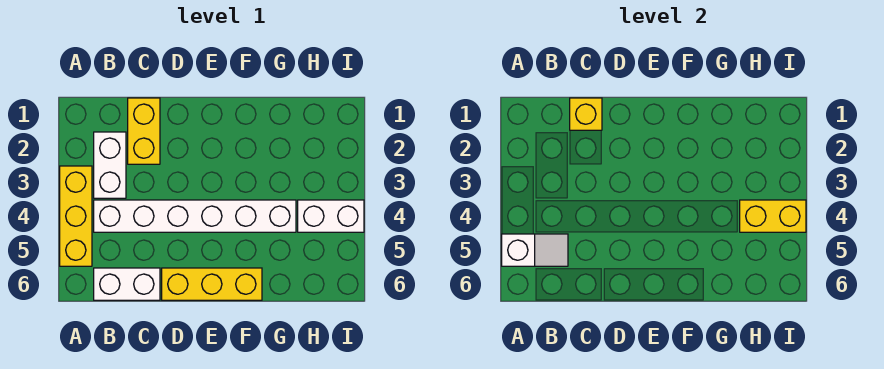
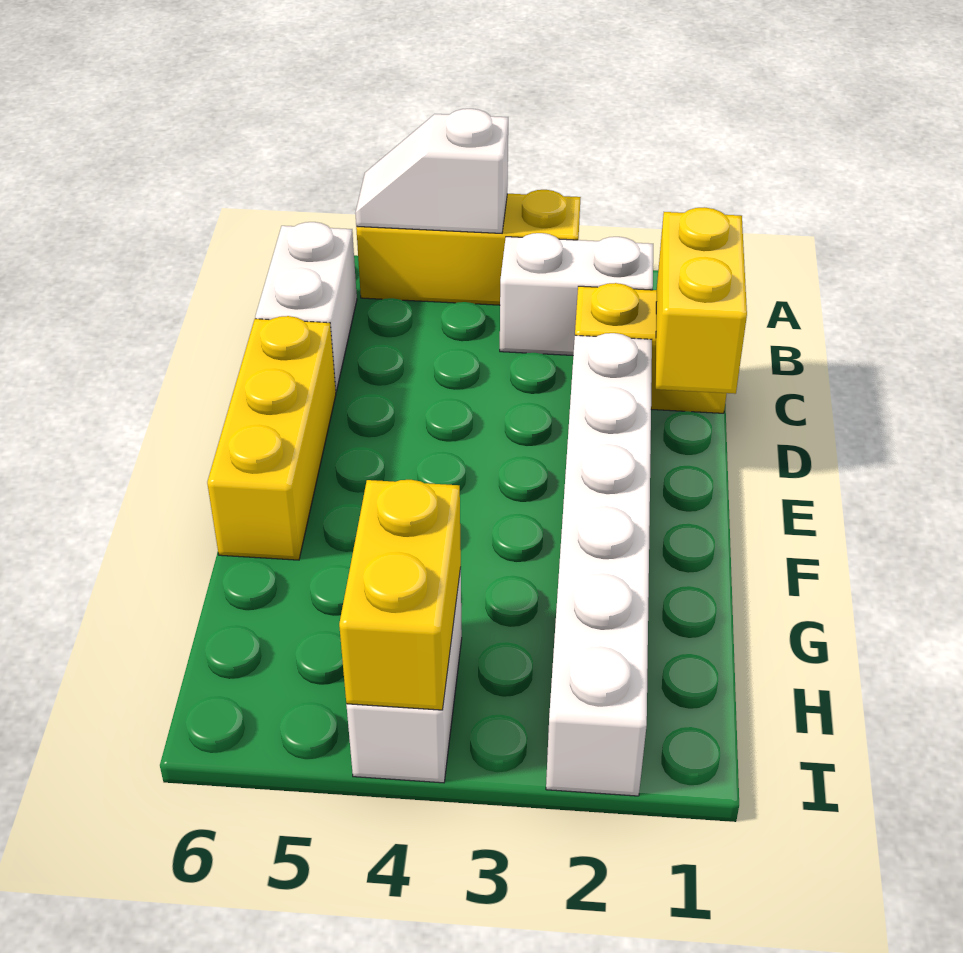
white 1x2 slope [502,234,568,266] -> white 1x2 slope turned to [355,109,508,233]
white 1x6 brick [94,200,296,232] -> white 1x6 brick moved to [546,333,652,796]
yellow 1x1 brick [570,98,602,130] -> yellow 1x2 brick [656,207,747,394]

